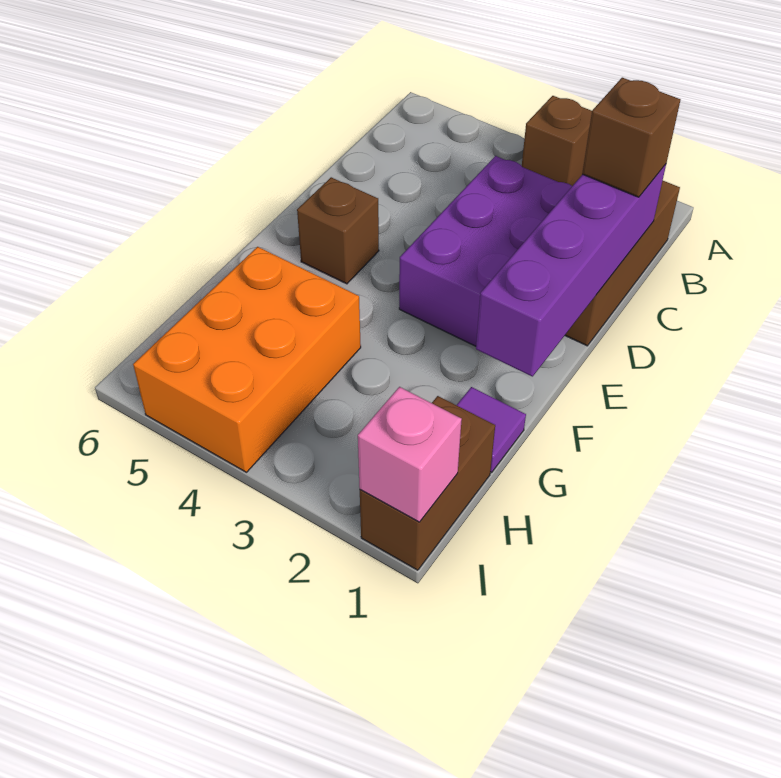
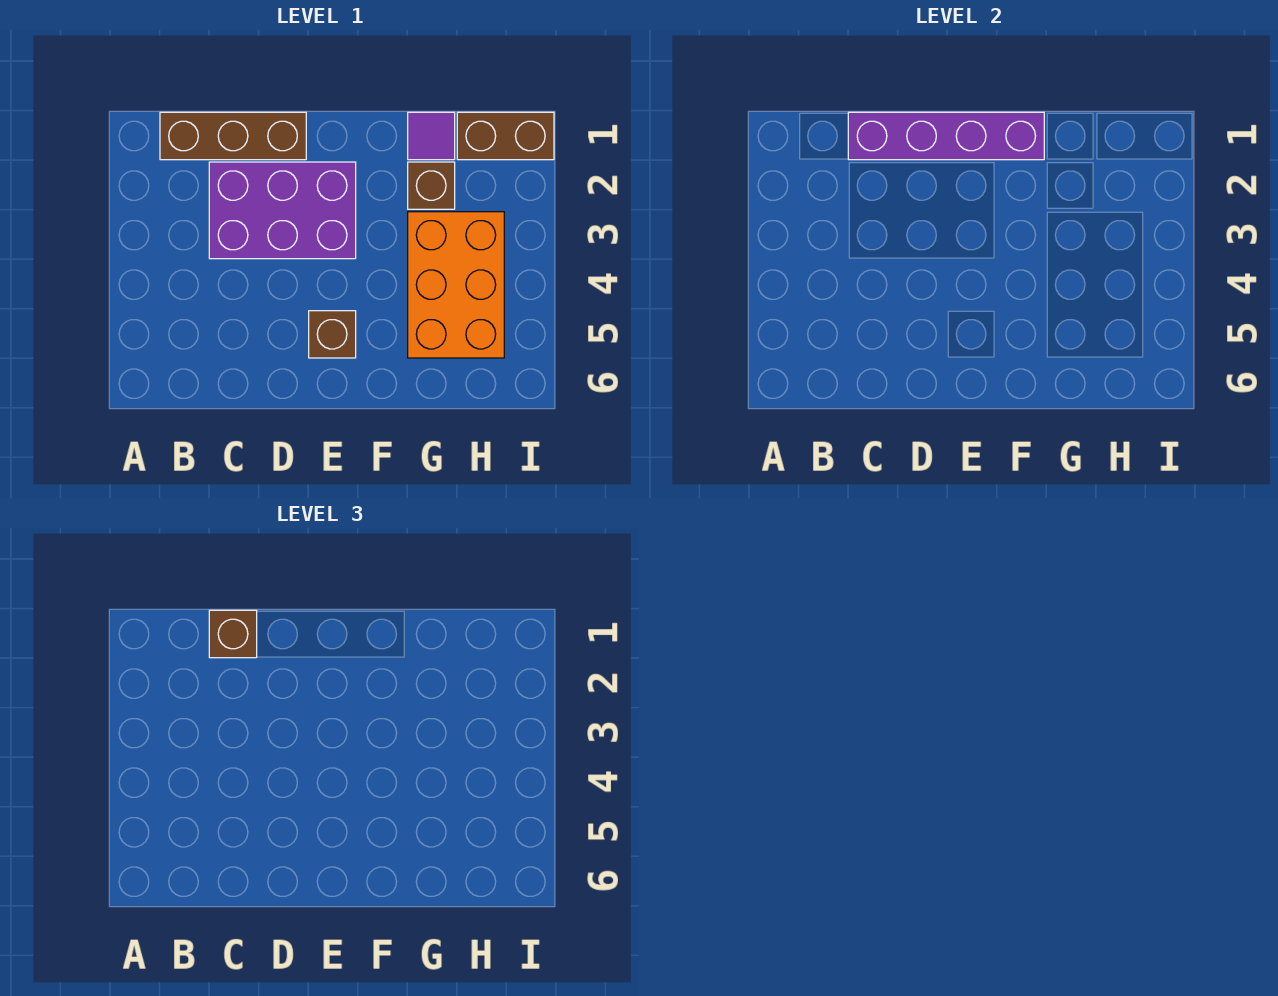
brown 1x1 brick [522,96,592,186] -> brown 1x1 brick moved to [408,162,455,209]
orange 2x3 brick [133,247,361,472] -> orange 2x3 brick turned to [408,212,504,358]
pink 1x1 brick [358,387,462,522] -> none

